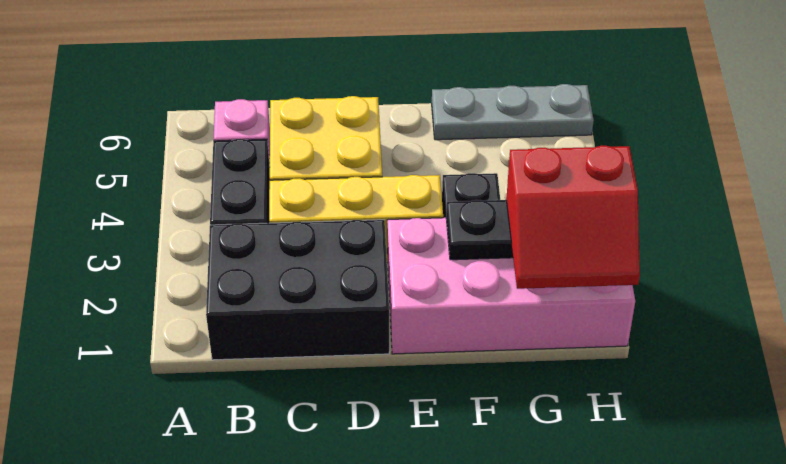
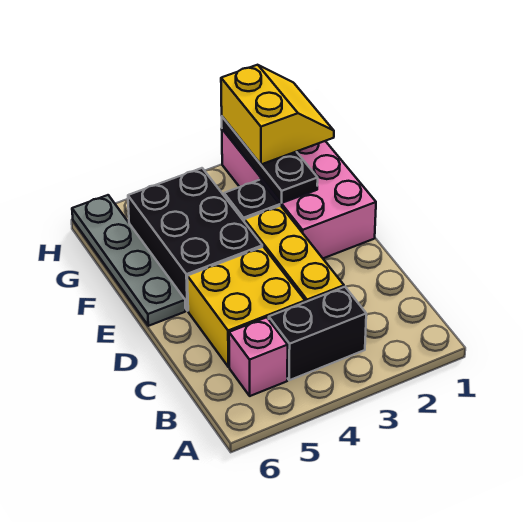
black 2x3 brick [206,220,389,360] -> black 2x3 brick moved to [128,168,262,311]
grey 1x3 plate [432,84,594,140] -> grey 1x4 plate [72,195,185,326]
red 2x2 slope [506,146,640,289] -> yellow 2x2 slope [221,65,334,164]

